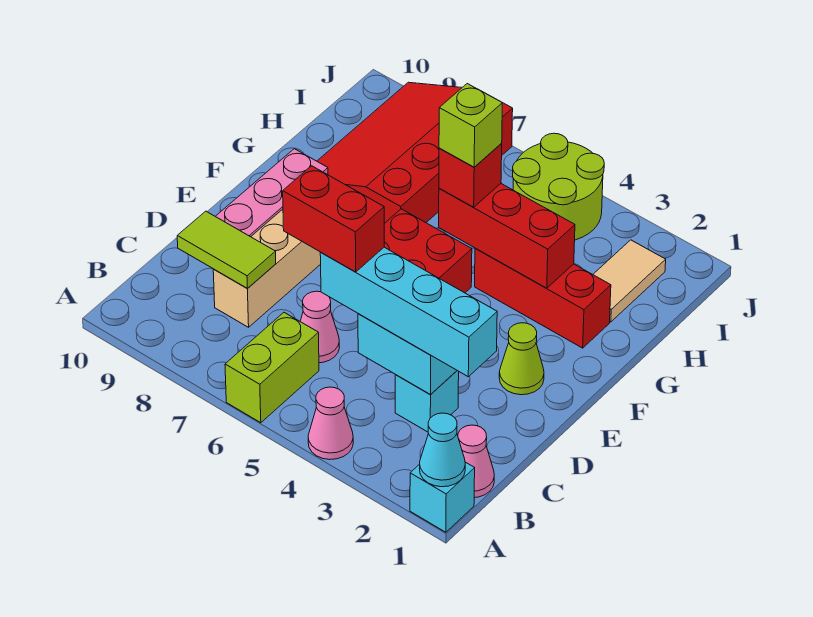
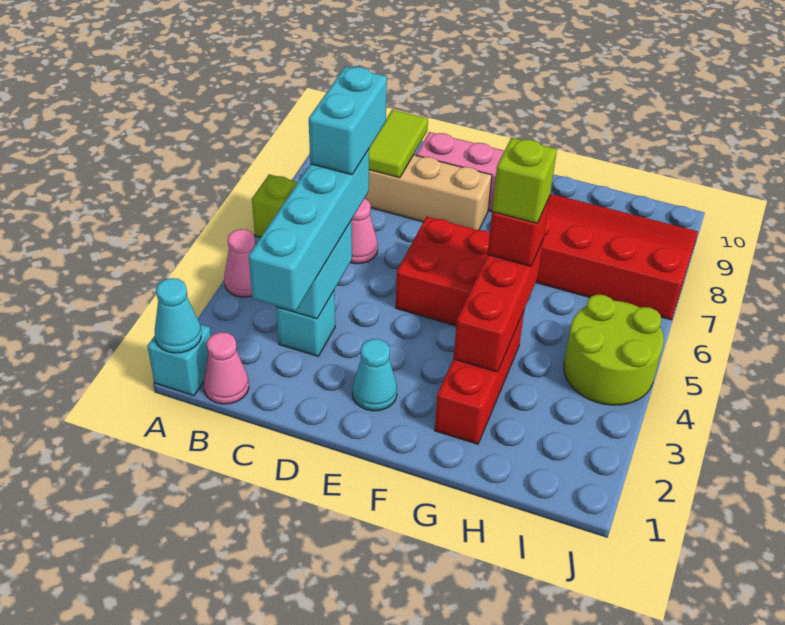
red 1x2 brick [283,166,384,272] -> cyan 1x2 brick [309,66,387,175]
lime 1x1 cone [499,323,544,395] -> cyan 1x1 cone [352,339,397,411]
tan 1x2 tile [593,240,666,322] -> none

